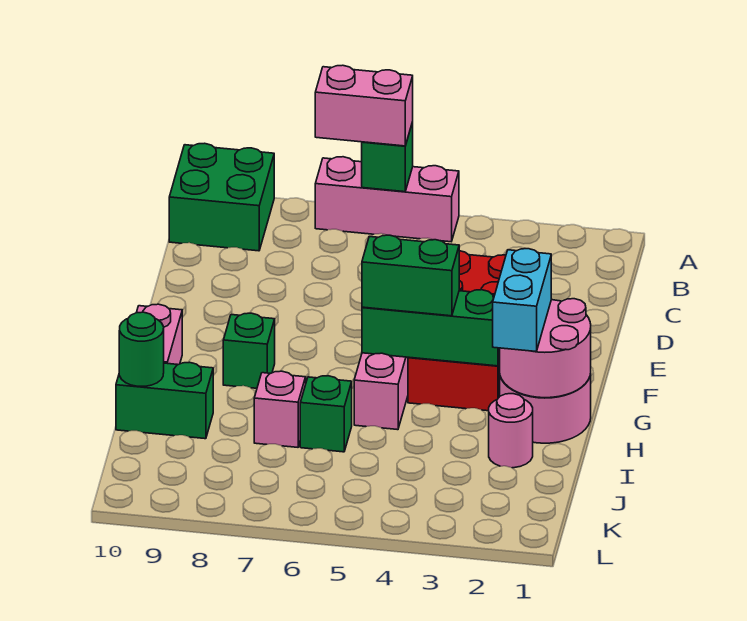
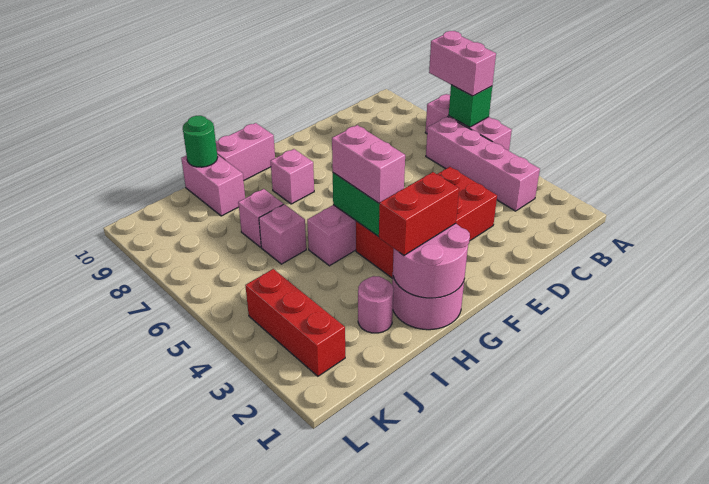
green 2x2 brick [169,143,274,251] -> none
none -> pink 1x4 brick [426,117,540,211]
cyan 1x2 brick [493,249,551,351] -> red 1x2 brick [379,172,459,255]
green 1x2 brick [362,235,459,316] -> pink 1x2 brick [332,125,405,203]
green 1x1 brick [223,313,275,388] -> pink 1x1 brick [271,149,314,204]
green 1x1 brick [300,376,352,452] -> pink 1x1 brick [259,204,306,264]
green 1x2 brick [116,362,213,439] -> pink 1x2 brick [181,155,245,216]
none -> red 1x3 brick [245,269,345,376]

